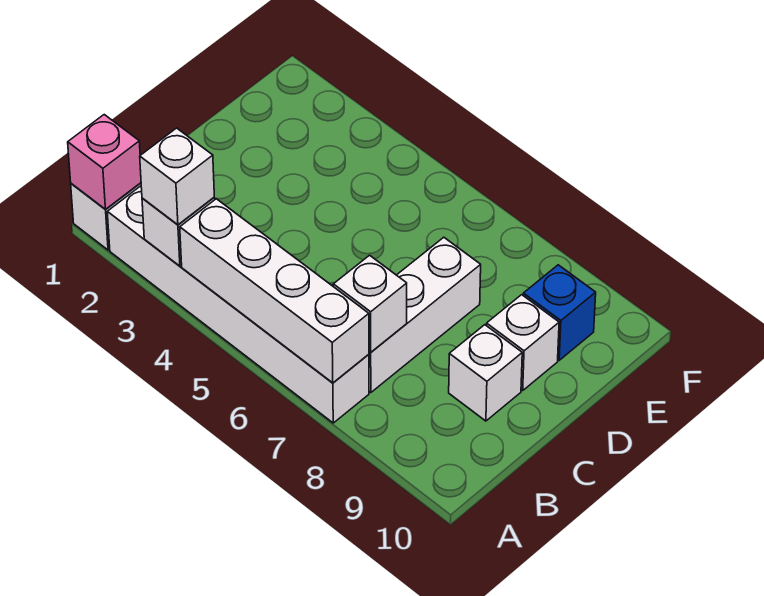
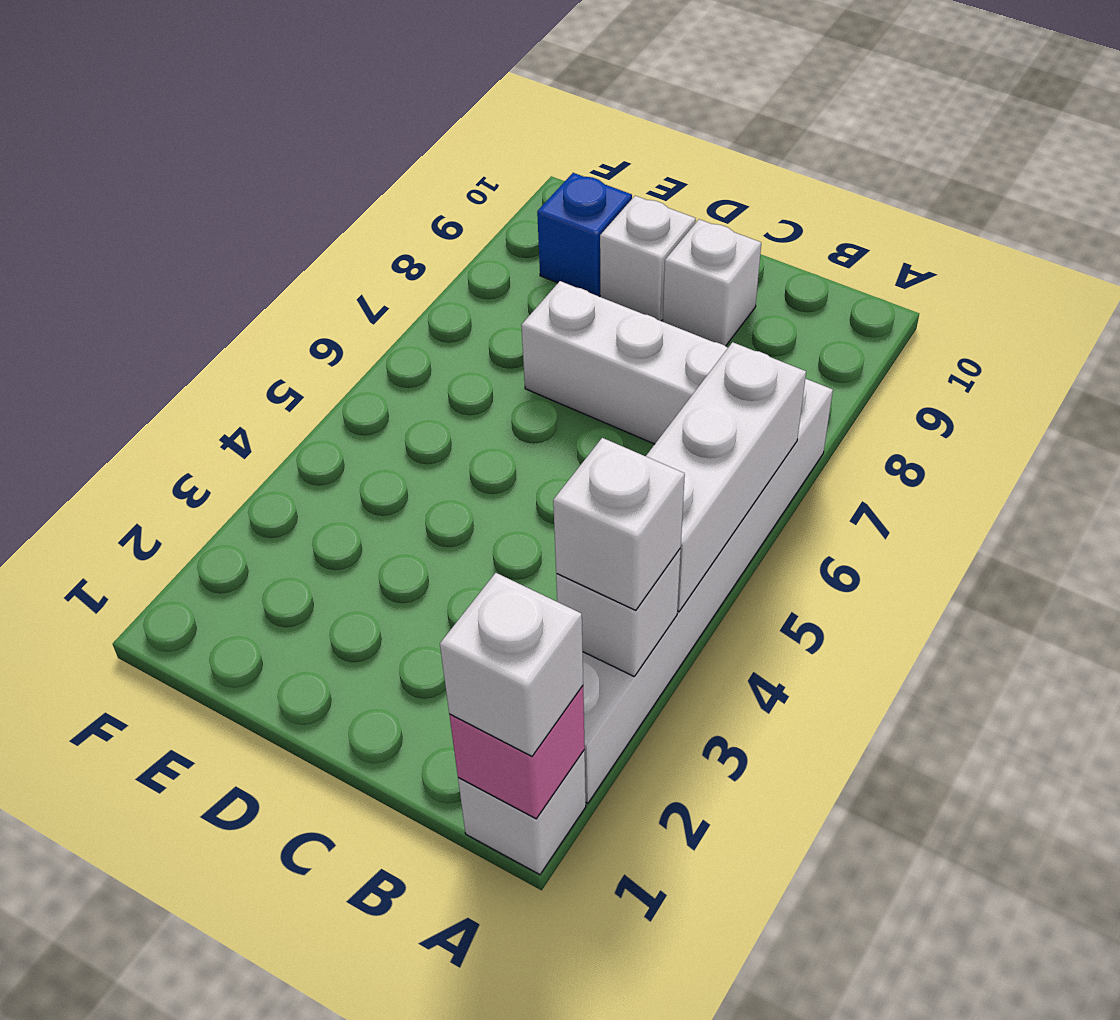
white 1x4 brick [180,199,369,383] -> white 1x3 brick [646,342,806,612]
white 1x1 brick [333,255,407,352] -> white 1x1 brick moved to [440,573,583,756]

